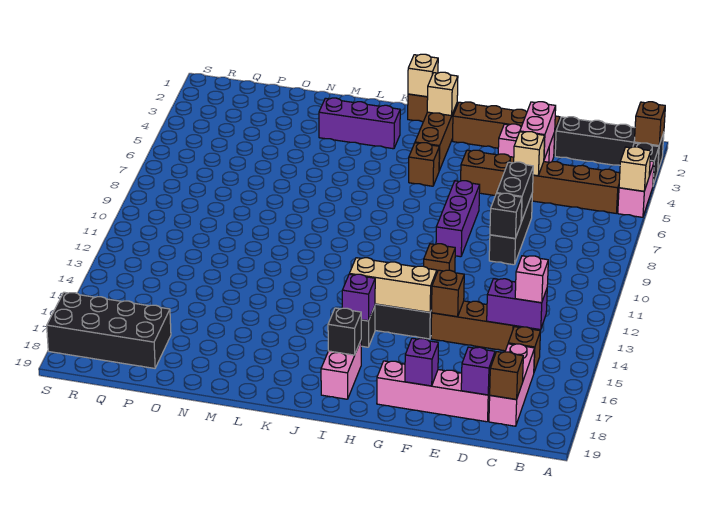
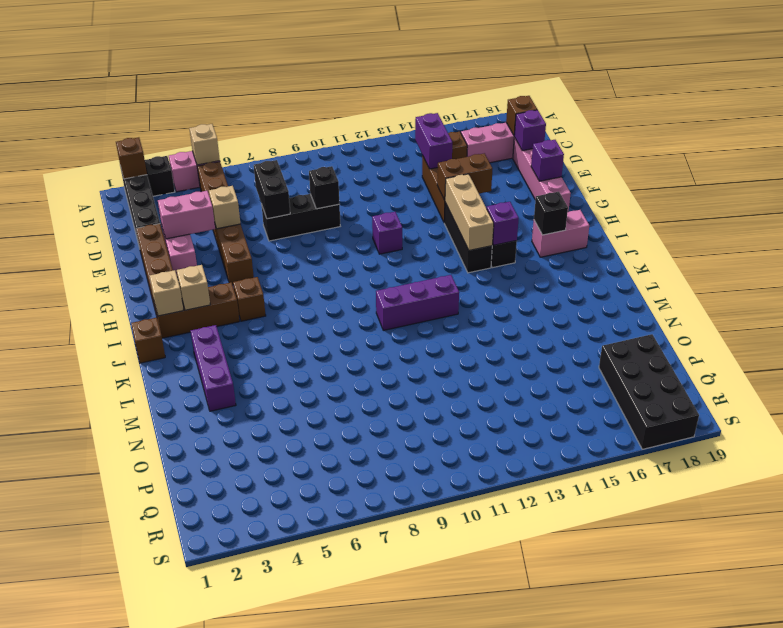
pink 1x1 brick [515,256,548,303] -> none
black 1x2 brick [497,162,533,222] -> black 1x2 brick turned to [254,160,290,219]
brown 1x1 brick [432,270,464,317] -> brown 1x2 brick [437,153,493,200]
purple 1x3 brick [436,181,480,257] -> purple 1x3 brick moved to [376,275,459,330]
brown 1x1 brick [424,244,455,272] -> purple 1x1 brick [372,212,402,254]
tan 1x1 brick [408,54,438,97] -> tan 1x1 brick moved to [177,265,210,310]

